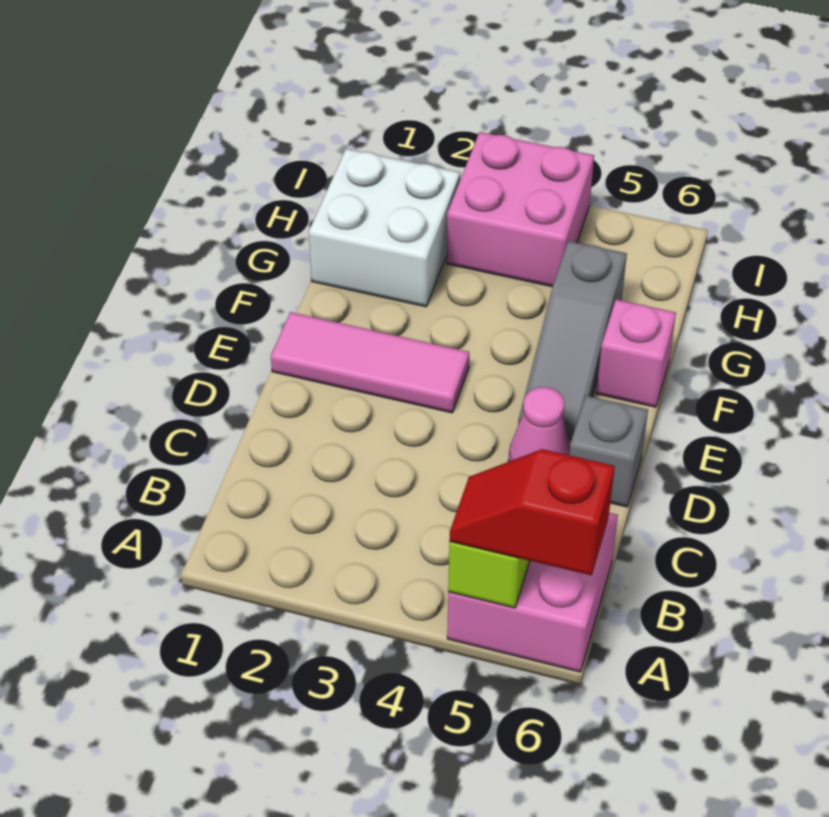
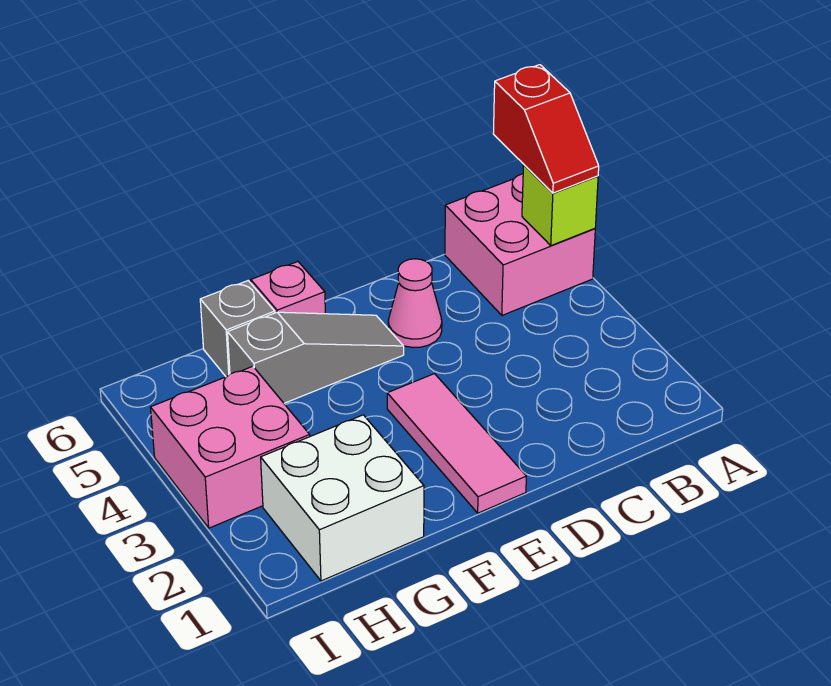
grey 1x1 brick [569,396,648,507] -> grey 1x1 brick moved to [200,281,275,377]

